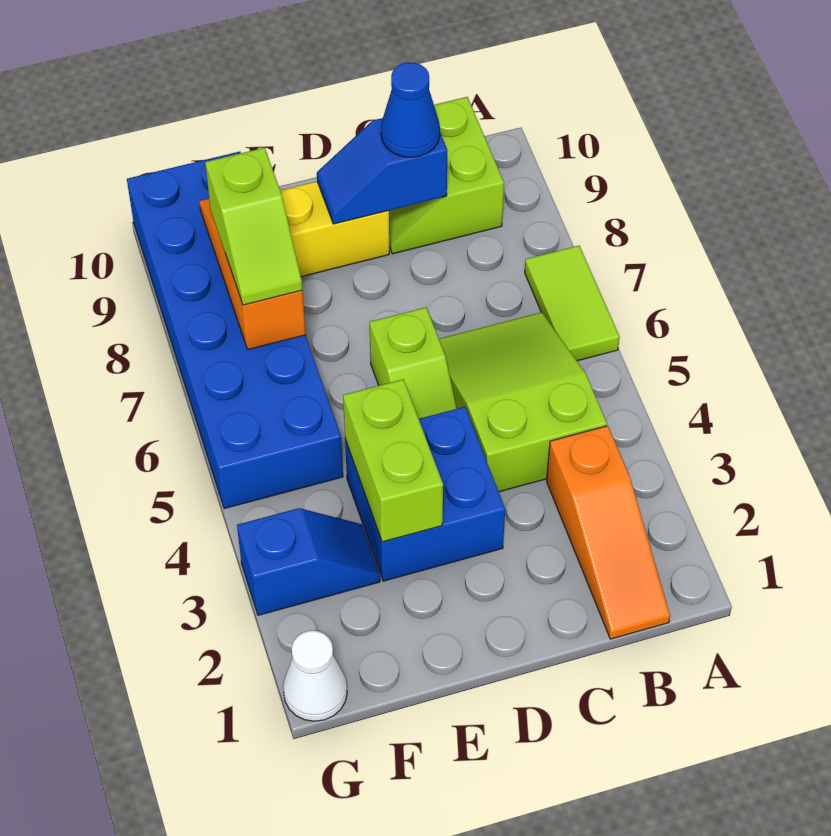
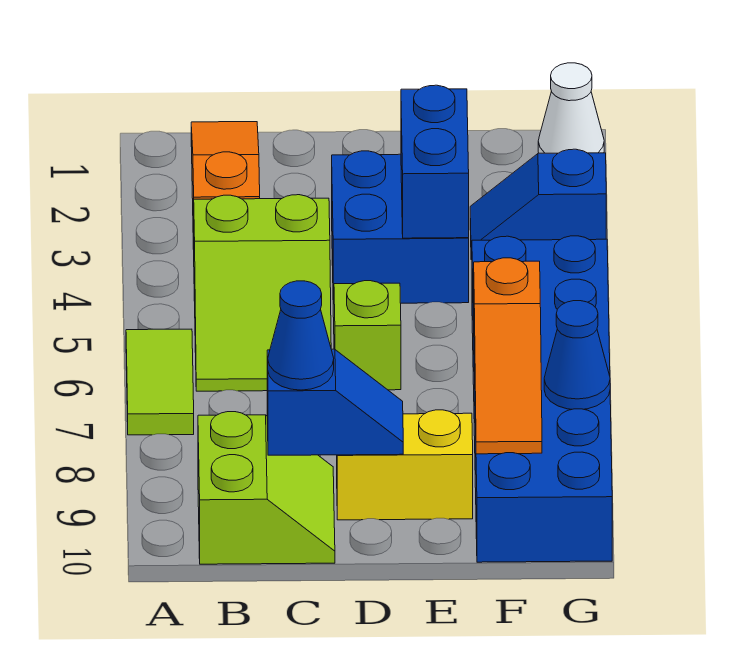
lime 1x2 brick [343,379,443,542] -> blue 1x2 brick [401,85,469,238]
lime 1x2 slope [205,148,302,305] -> none
none -> blue 1x1 cone [544,301,610,409]

